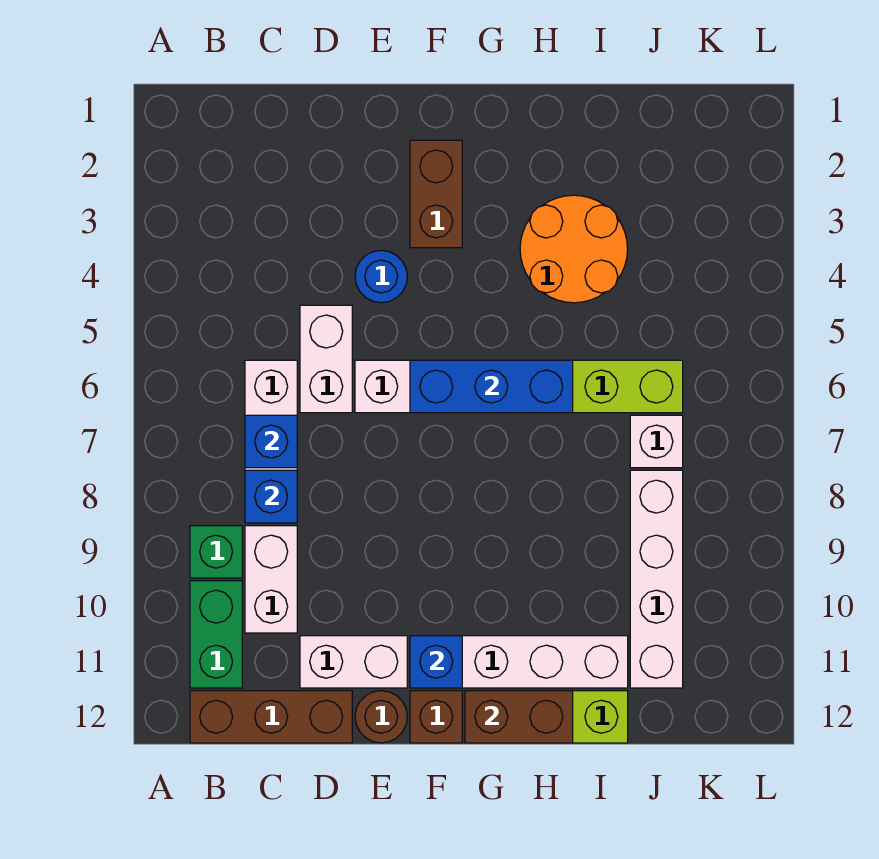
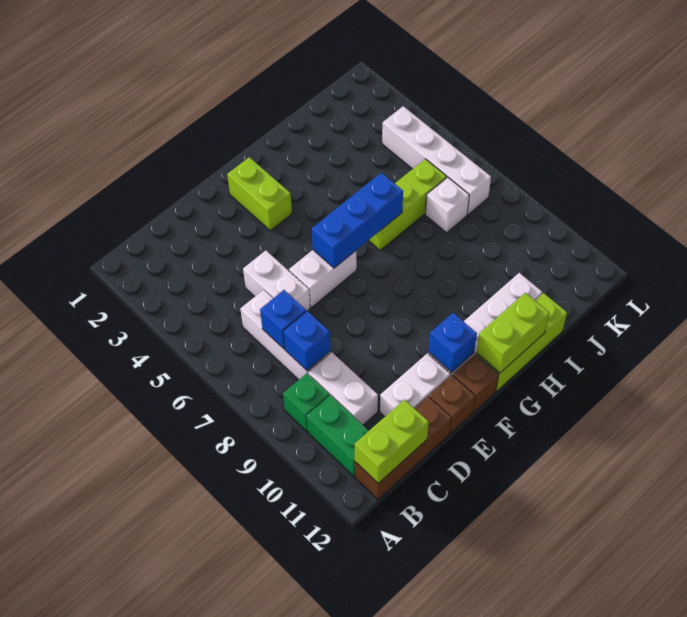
none -> lime 1x2 brick [355,400,429,483]
blue 1x1 round brick [355,250,407,303] -> none
brown 1x1 round brick [355,691,407,743] -> brown 1x1 brick [429,375,475,433]
brown 1x2 brick [410,140,462,248] -> lime 1x2 brick [227,157,292,231]
brown 1x2 brick [465,691,573,743] -> lime 1x2 brick [476,293,549,373]
orange 2x2 round brick [520,195,628,303] -> none
white 1x4 brick [630,470,683,688] -> white 1x4 brick moved to [382,106,491,214]

